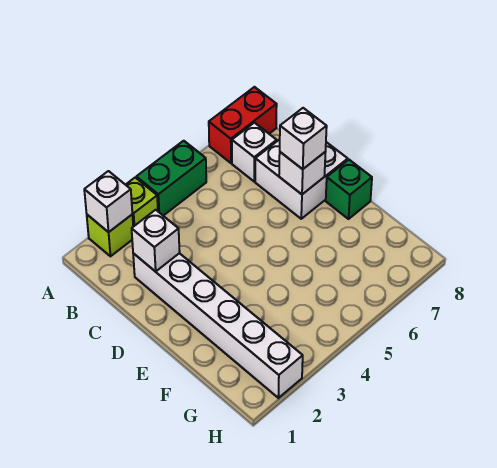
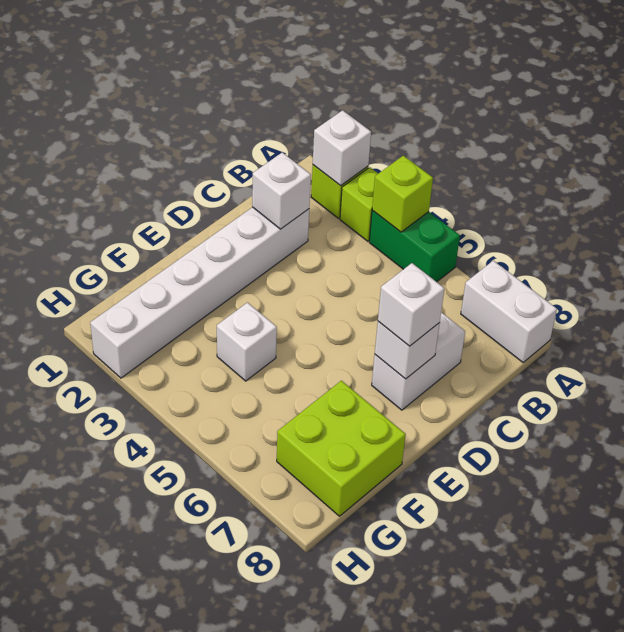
none -> lime 1x1 brick [372,156,433,232]
red 1x2 brick [209,87,277,163] -> white 1x2 brick [461,261,557,362]
white 1x1 brick [232,123,277,181] -> white 1x1 brick moved to [217,303,277,381]
white 2x2 brick [255,139,348,219] -> white 1x2 brick [372,312,465,410]
green 1x1 brick [326,160,372,219] -> none
none -> lime 2x2 brick [277,381,406,516]

